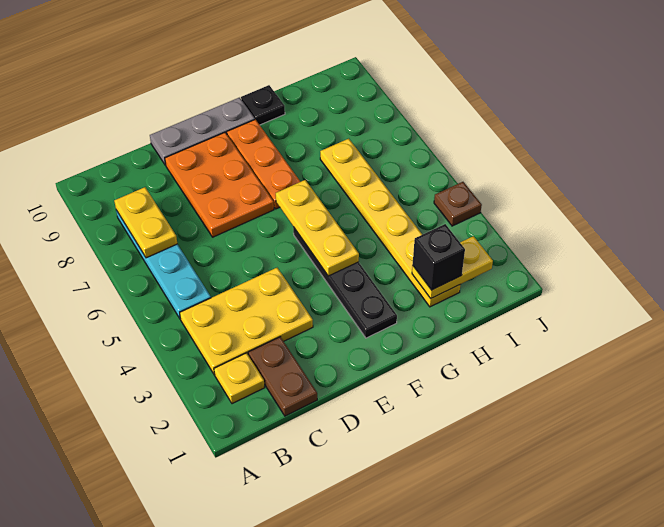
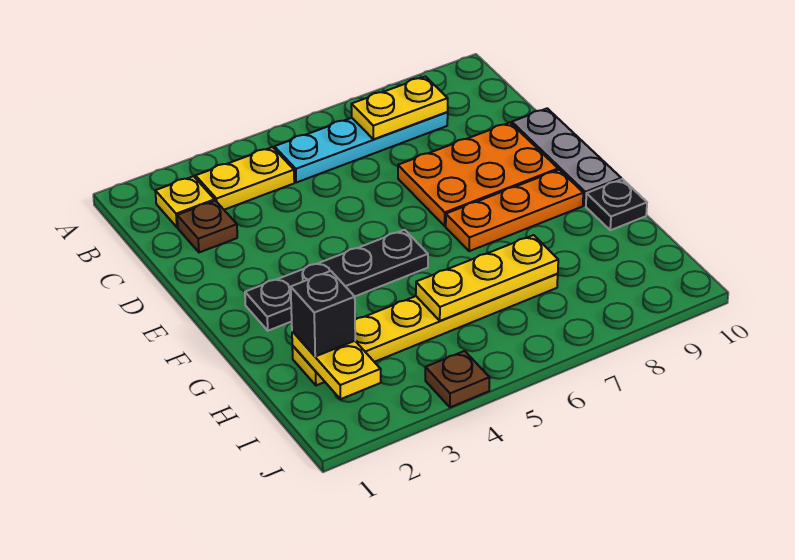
yellow 2x3 plate [180,268,313,375] -> yellow 1x2 plate [196,147,294,210]
brown 1x2 plate [248,337,317,416] -> brown 1x1 plate [177,201,237,252]
yellow 1x3 plate [276,180,359,276] -> yellow 1x3 plate moved to [416,235,558,321]

